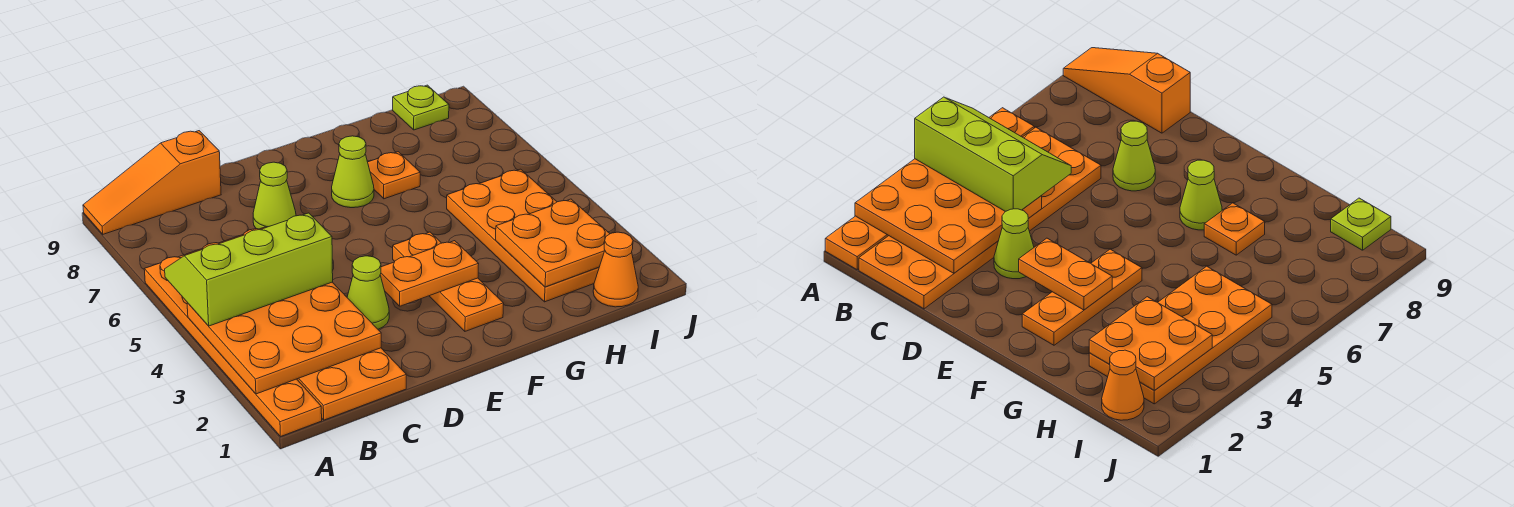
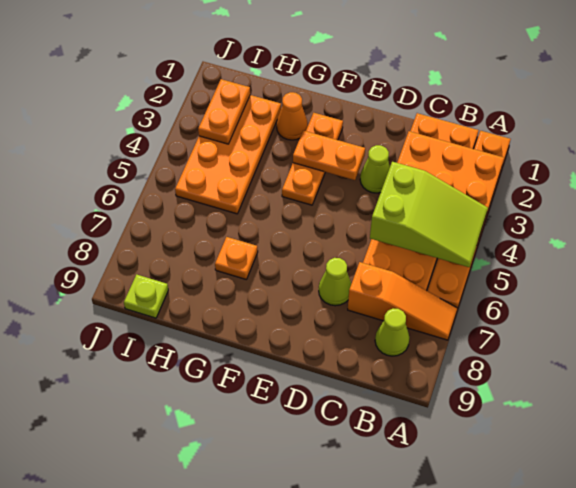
lime 2x3 slope [165,213,333,326] -> lime 2x3 slope turned to [370,162,488,267]
orange 1x3 slope [83,131,221,234] -> orange 1x3 slope moved to [348,262,458,340]
lime 1x1 cone [332,136,374,208] -> lime 1x1 cone moved to [375,308,409,356]
orange 2x2 plate [496,199,610,287] -> orange 1x2 plate [198,79,250,144]
orange 1x1 cone [593,232,638,307] -> orange 1x1 cone moved to [277,92,308,140]

